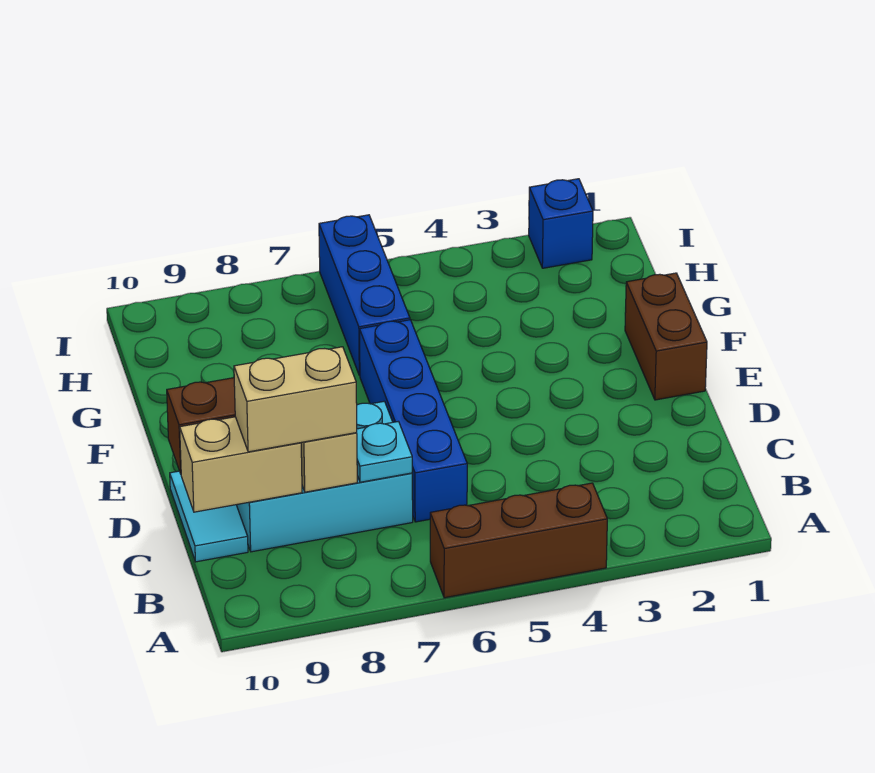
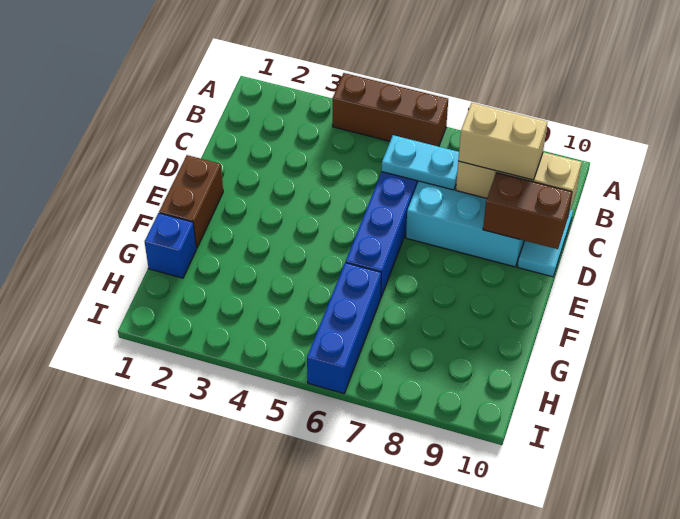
cyan 1x1 plate [357,421,412,482] -> cyan 1x2 plate [382,135,459,190]
blue 1x1 brick [529,179,593,268] -> blue 1x1 brick moved to [145,213,196,278]

